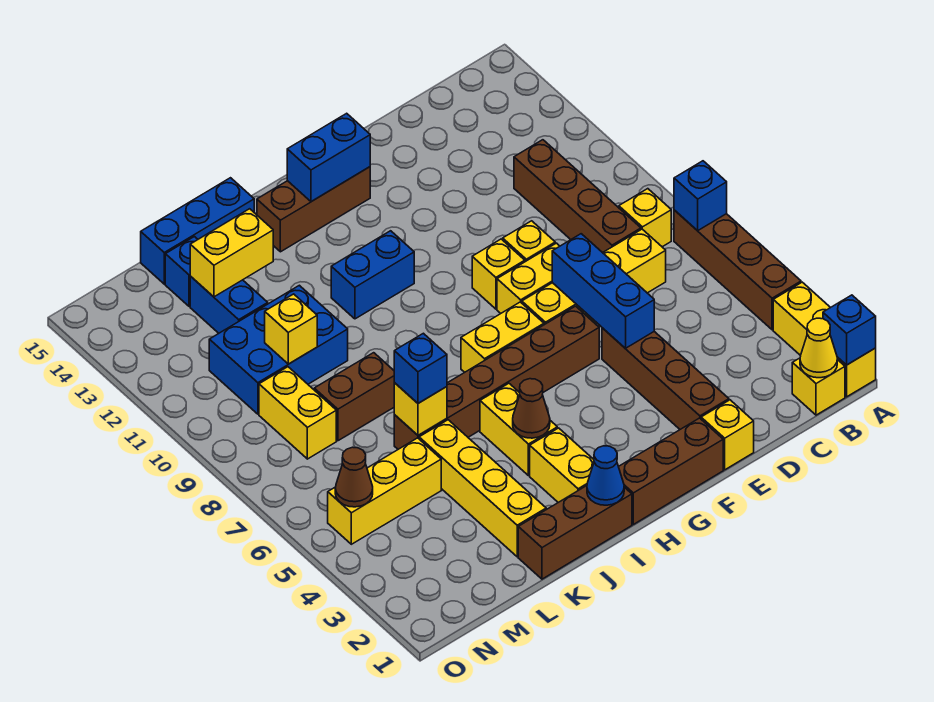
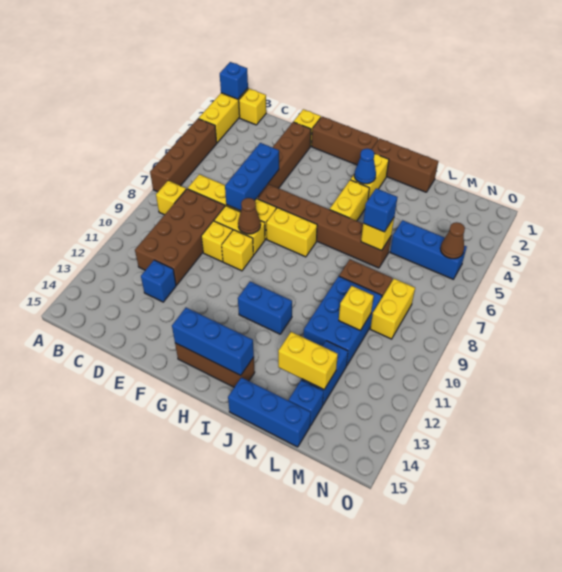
blue 1x1 brick [674,161,727,231] -> blue 1x1 brick moved to [141,260,176,302]
yellow 1x1 cone [800,318,837,378] -> none
brown 1x4 brick [514,140,641,253] -> brown 2x4 brick [135,189,225,285]
blue 1x2 brick [287,113,370,202] -> blue 1x3 brick [172,308,254,375]
blue 1x1 cone [587,446,624,505] -> blue 1x1 cone moved to [354,149,376,184]
brown 1x1 cone [513,379,550,438] -> brown 1x1 cone moved to [238,198,261,234]
yellow 1x4 brick [419,420,546,557] -> none
blue 2x3 brick [209,285,348,414] -> blue 2x3 brick turned to [304,276,382,366]
yellow 1x3 brick [328,438,441,544] -> blue 1x3 brick [390,220,467,279]

